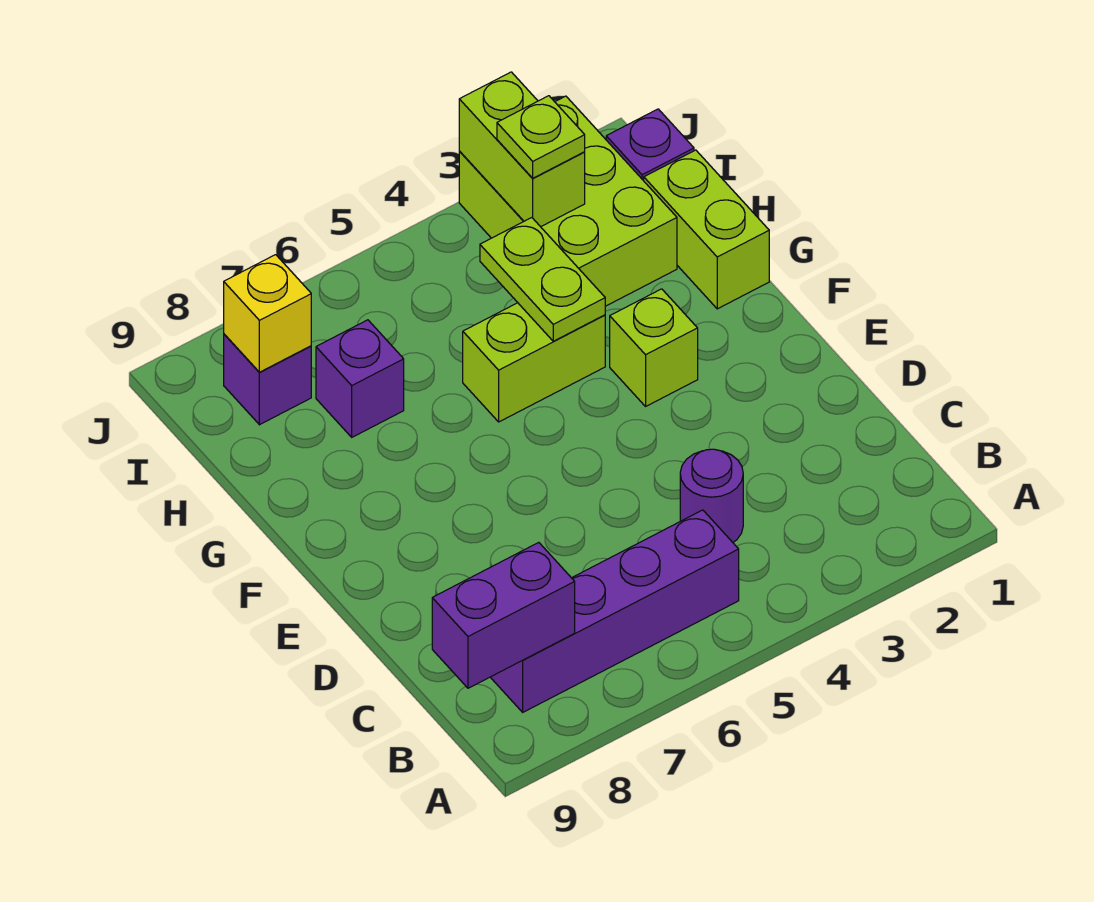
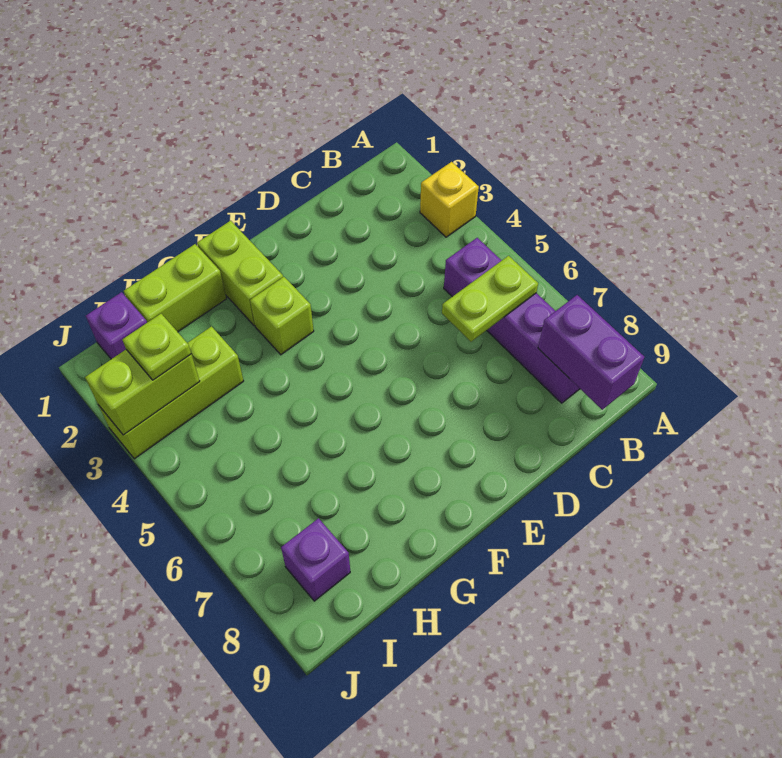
purple 1x1 round brick [680,449,743,542] -> none
lime 1x2 brick [463,303,605,422] -> lime 1x2 brick moved to [197,221,283,326]
lime 1x2 plate [480,218,605,341] -> lime 1x2 plate moved to [442,256,538,342]
lime 2x3 brick [459,96,677,306] -> lime 1x3 brick [99,326,244,459]
purple 1x1 brick [316,320,404,437] -> none
yellow 1x1 brick [224,255,311,372] -> yellow 1x1 brick moved to [420,162,479,237]

